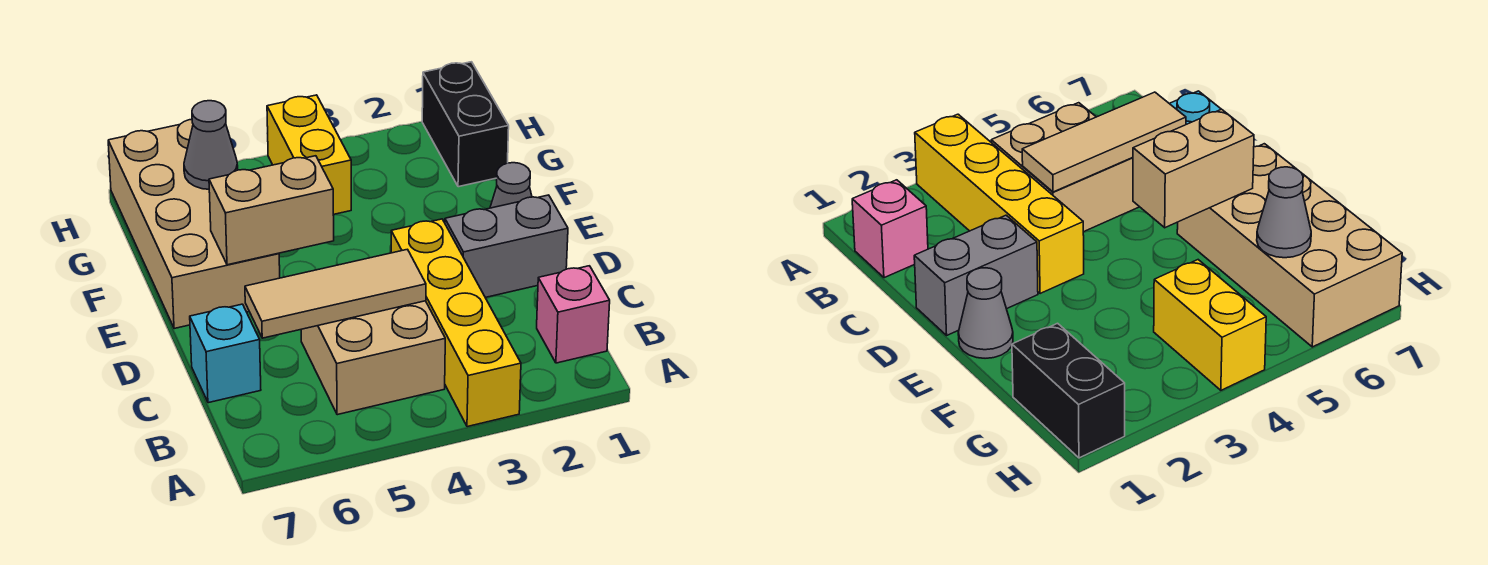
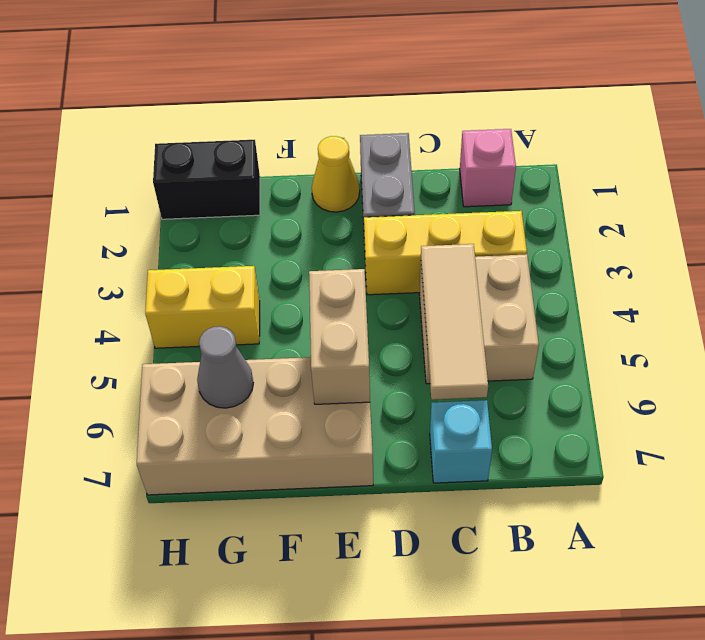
yellow 1x4 brick [391,219,521,427] -> yellow 1x3 brick [364,211,527,295]
grey 1x1 cone [490,163,532,208] -> yellow 1x1 cone [312,136,360,212]

